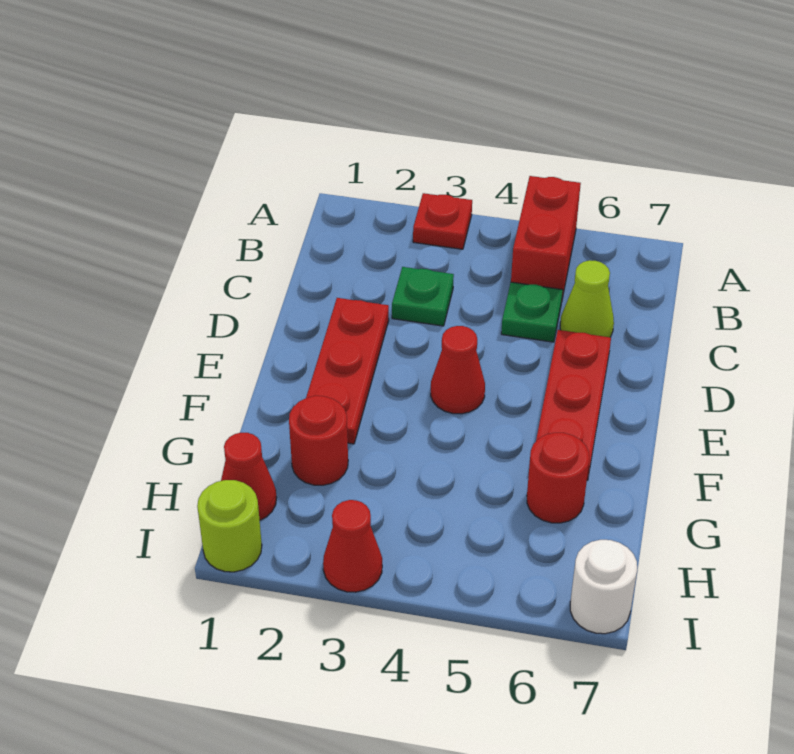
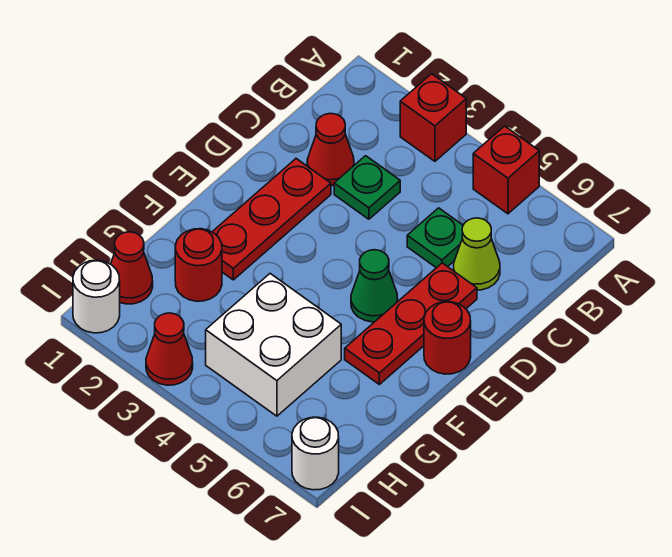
red 1x1 plate [413,193,472,249] -> red 1x1 brick [400,74,466,161]
red 1x2 brick [511,176,581,299] -> red 1x1 brick [473,126,539,214]
red 1x1 cone [431,326,485,414] -> red 1x1 cone moved to [307,113,354,186]
none -> green 1x1 cone [351,250,398,322]
none -> white 2x2 brick [206,274,341,416]
red 1x1 round brick [527,433,589,523] -> red 1x1 round brick moved to [424,302,471,374]
lime 1x1 round brick [197,480,262,572] -> white 1x1 round brick [73,260,120,333]

